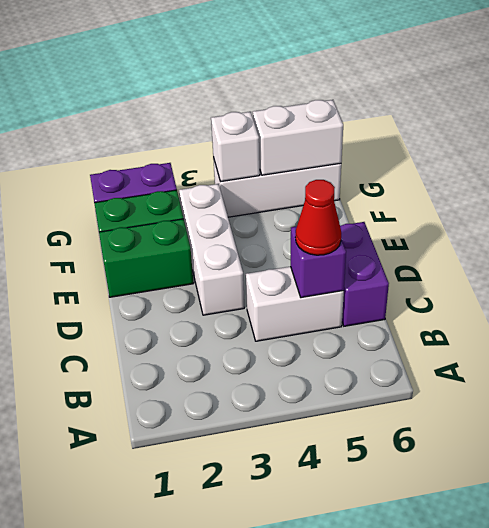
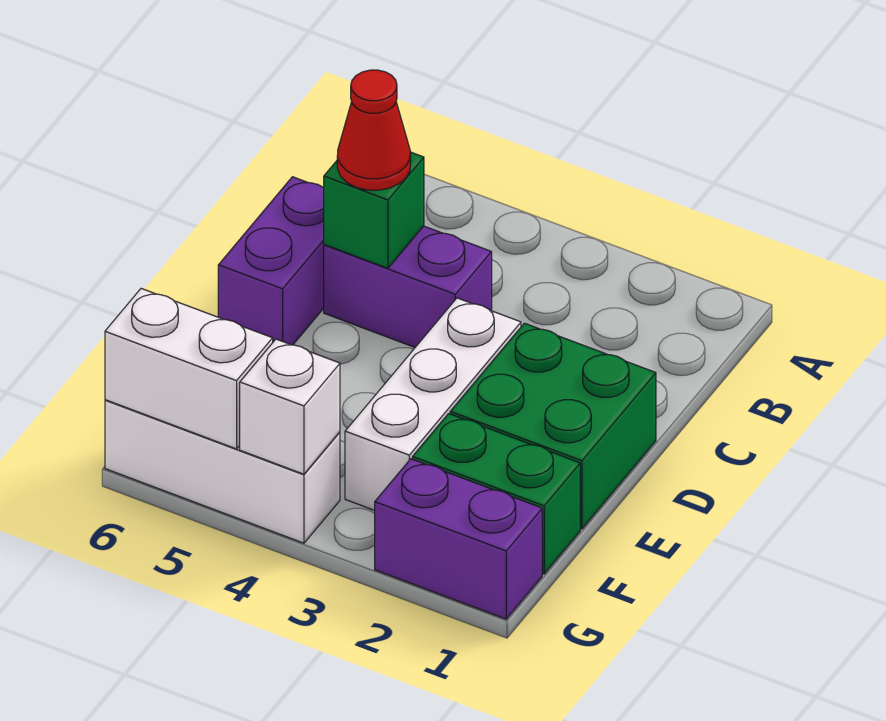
white 1x2 brick [246,266,344,341] -> purple 1x2 brick [324,226,492,347]
purple 1x1 brick [291,226,346,298] -> green 1x1 brick [324,152,424,268]
green 1x2 brick [99,219,194,297] -> green 2x2 brick [450,323,656,529]

